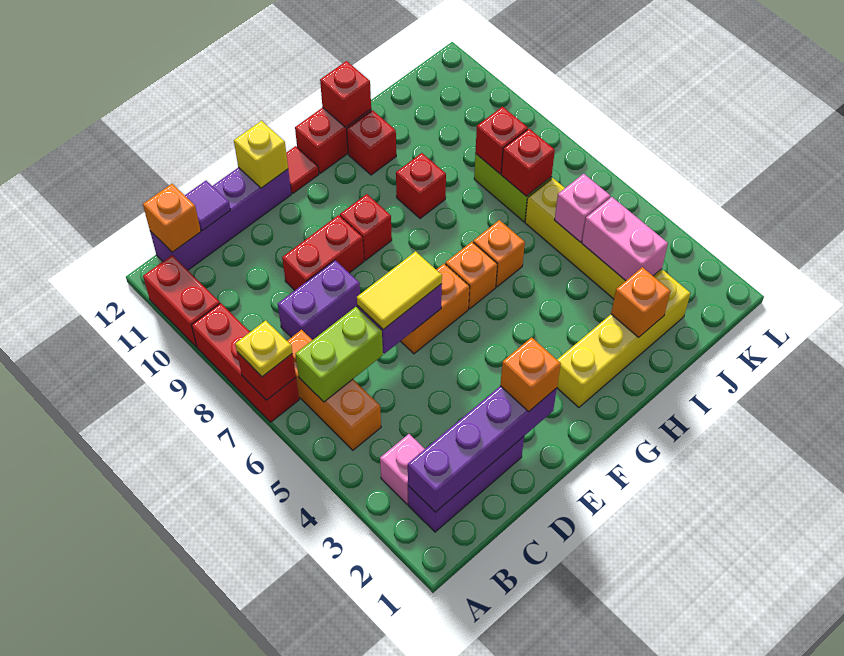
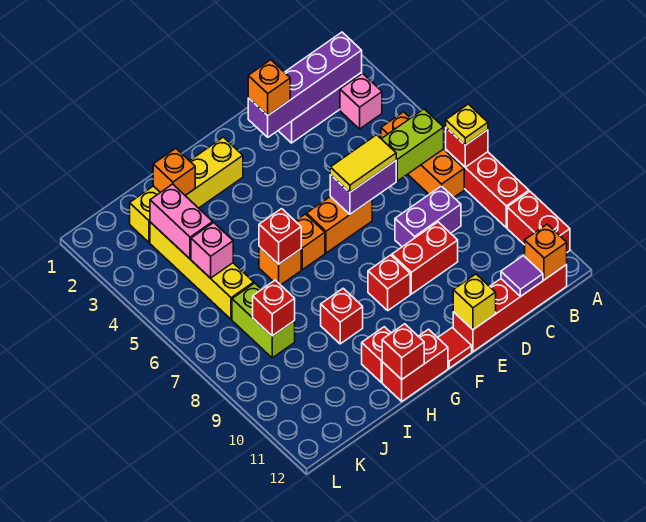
purple 1x4 brick [150,167,291,270] -> red 1x4 brick [453,265,567,352]
red 1x1 brick [501,129,555,196] -> red 1x1 brick moved to [259,209,301,264]

